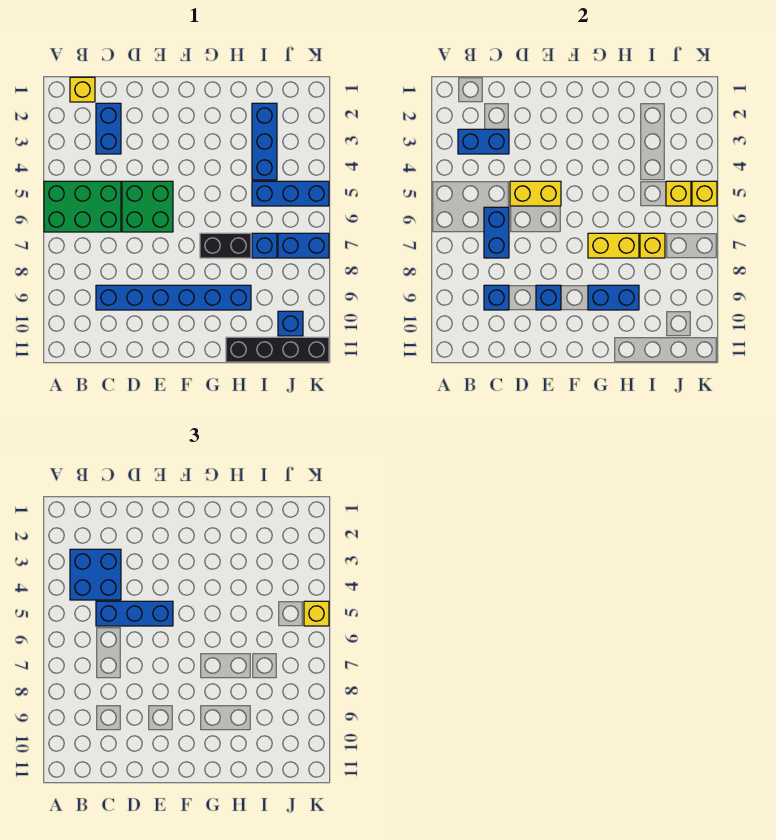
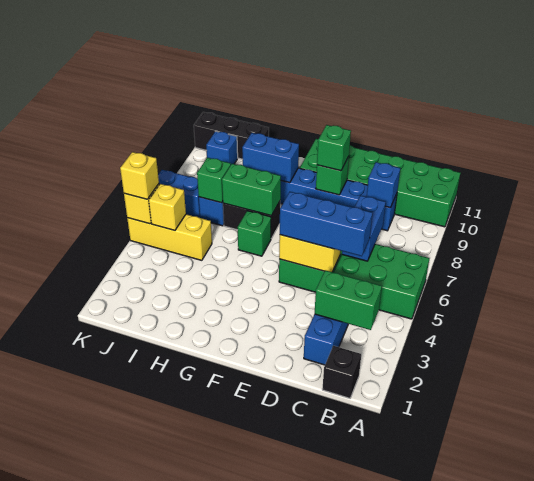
none -> green 2x6 brick [300,139,460,227]
yellow 1x1 brick [70,77,95,102] -> black 1x1 brick [322,346,361,398]
blue 1x2 brick [458,129,509,154] -> green 1x2 brick [315,270,382,330]
blue 2x2 brick [70,549,121,600] -> none
blue 1x1 brick [536,285,561,310] -> green 1x1 brick [316,156,349,195]
none -> green 1x1 brick [317,125,351,171]
none -> green 1x1 brick [238,211,271,256]
yellow 1x2 brick [588,233,639,258] -> green 1x2 brick [222,164,281,216]
black 1x4 brick [226,337,329,362] -> black 1x3 brick [194,112,269,159]
blue 1x3 brick [252,103,277,180] -> none
blue 1x3 brick [252,181,329,206] -> yellow 1x3 brick [127,214,212,260]
yellow 1x1 brick [640,233,665,258] -> green 1x1 brick [197,158,231,203]

